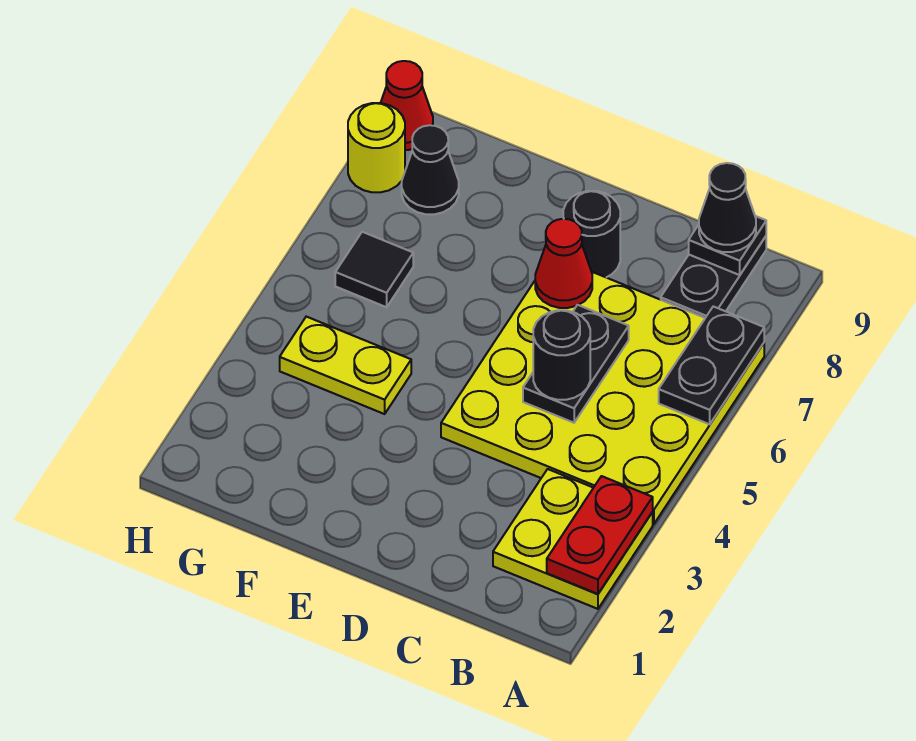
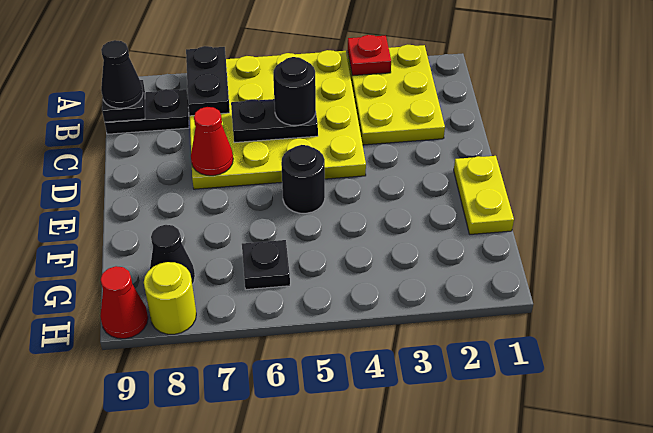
yellow 2x2 plate [493,469,653,609] -> yellow 2x3 plate [347,45,445,145]
red 1x2 plate [547,476,653,594] -> red 1x1 plate [348,35,391,76]
black 1x2 plate [659,306,764,424] -> black 1x2 plate turned to [186,46,230,116]
black 1x1 round brick [563,191,620,277] -> black 1x1 round brick moved to [281,145,325,213]
yellow 1x2 plate [280,317,411,414] -> yellow 1x2 plate moved to [454,156,514,234]
black 1x1 tile [335,232,413,307] -> black 1x1 plate [242,240,290,290]

